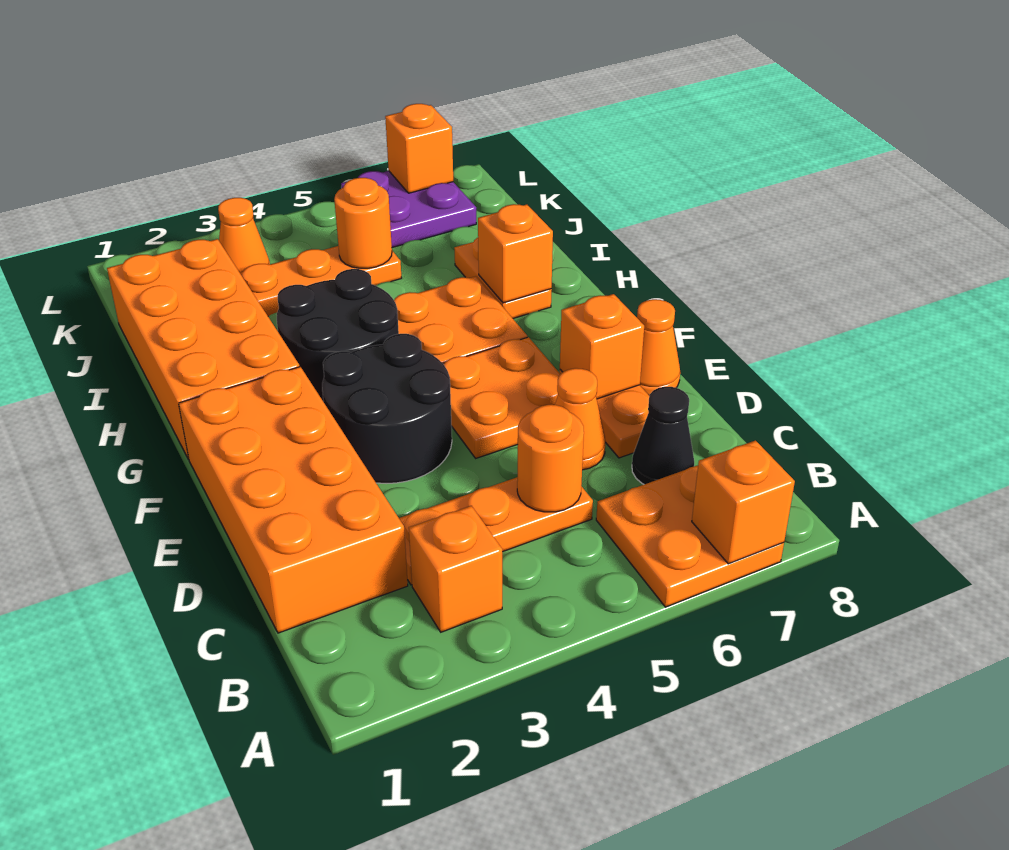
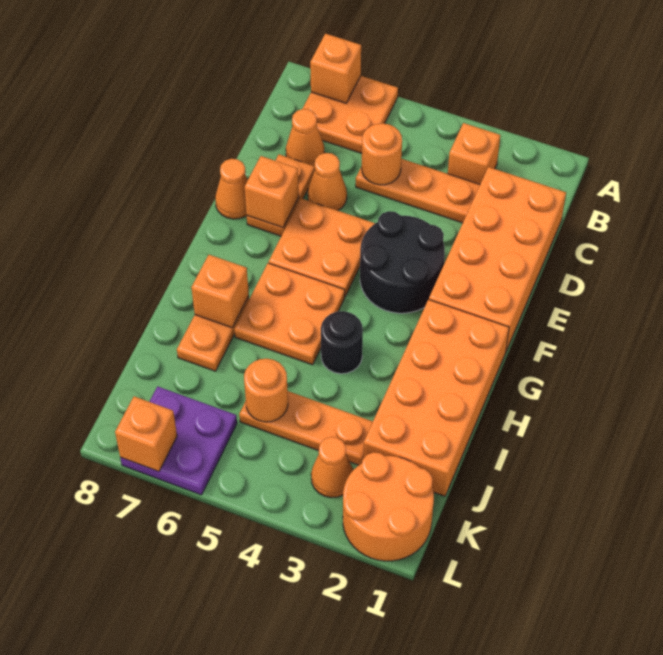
black 1x1 cone [632,387,694,484] -> orange 1x1 cone [286,109,325,166]
black 2x2 round brick [277,269,399,402] -> black 1x1 round brick [321,311,363,374]
none -> orange 2x2 round brick [343,452,434,561]

